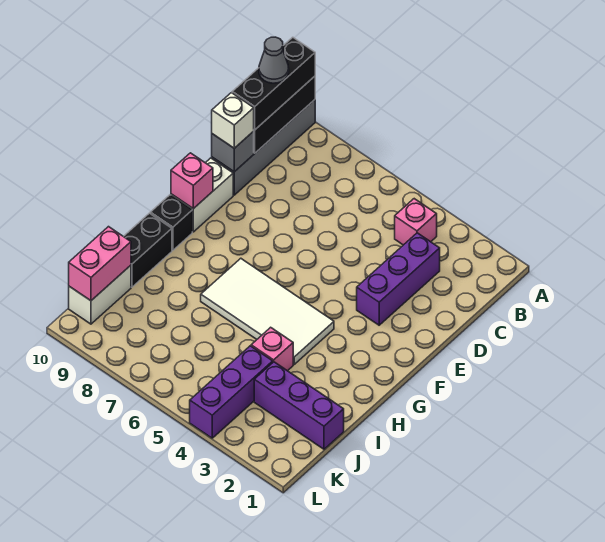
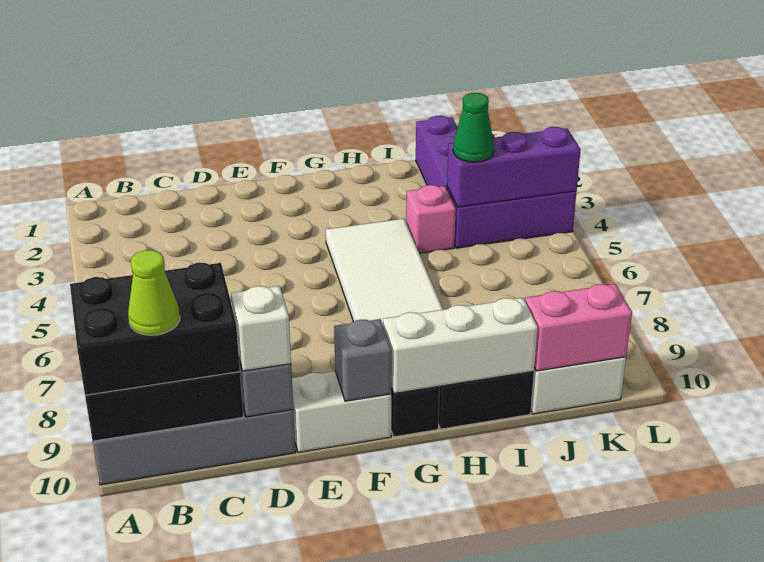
black 1x3 brick [232,37,315,130] -> black 2x3 brick [70,263,240,395]
pink 1x1 brick [395,199,437,245] -> none
grey 1x1 cone [259,37,289,83] -> lime 1x1 cone [128,250,180,335]
purple 1x3 brick [357,233,440,325] -> purple 1x3 brick moved to [447,127,581,207]
pink 1x1 brick [171,153,213,209] -> grey 1x1 brick [334,319,392,401]
none -> white 1x3 brick [383,298,538,394]
none -> green 1x1 cone [453,93,494,162]

